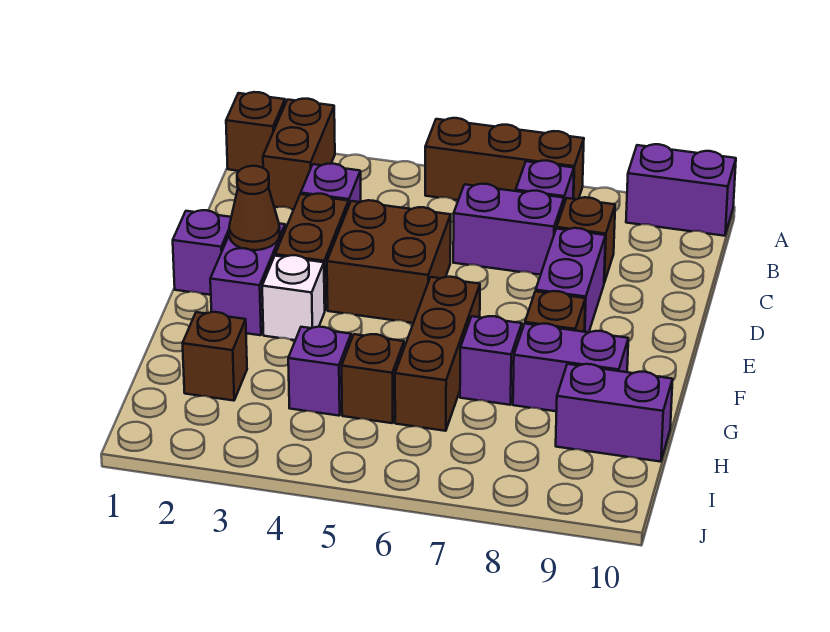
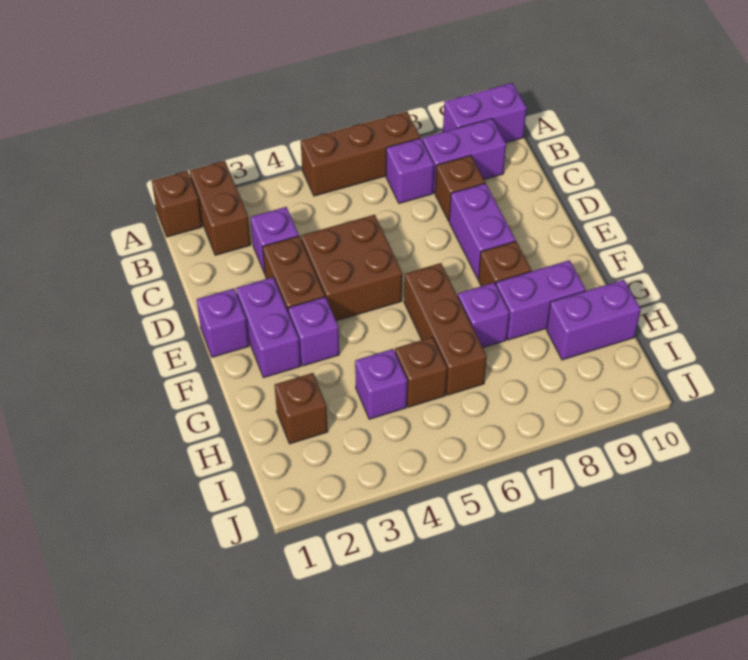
purple 1x2 brick [453,184,564,275] -> purple 1x2 brick moved to [422,119,506,193]
brown 1x1 cone [229,166,280,250] -> none
white 1x1 brick [262,255,325,340] -> purple 1x1 brick [288,297,339,366]

